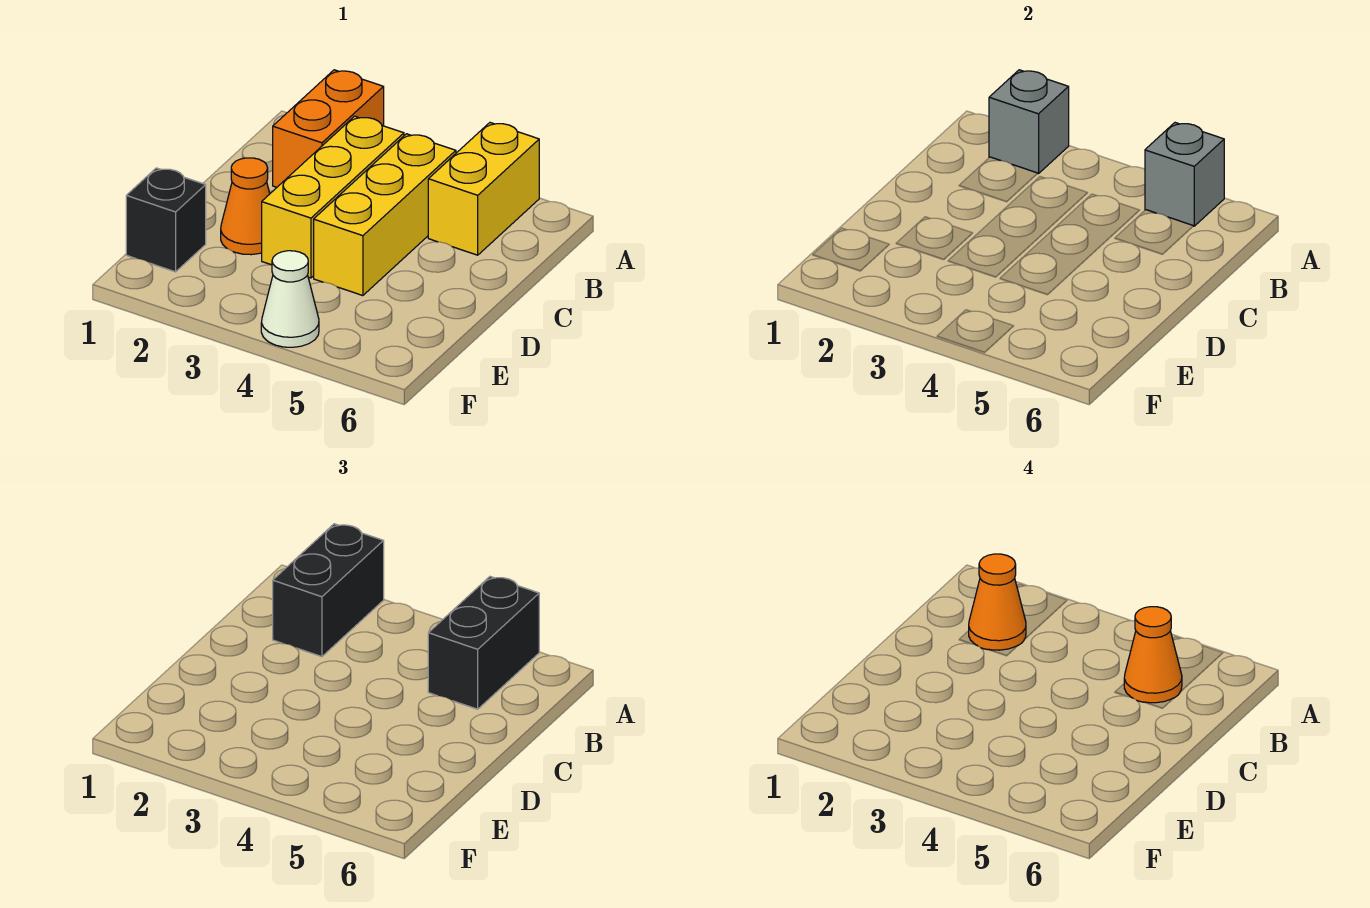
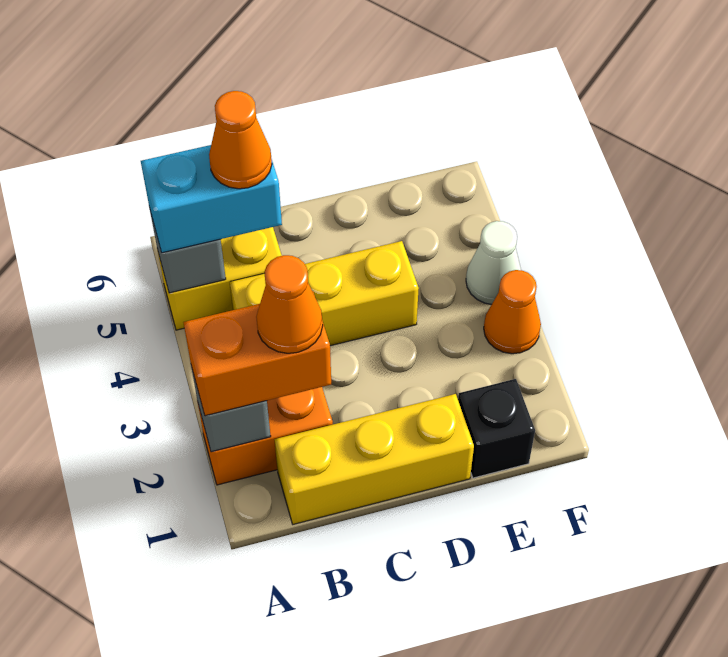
black 1x2 brick [273,524,384,657] -> orange 1x2 brick [183,291,331,416]
black 1x2 brick [428,577,539,709] -> cyan 1x2 brick [141,145,282,253]
yellow 1x3 brick [262,116,404,278] -> yellow 1x3 brick moved to [274,394,474,524]
orange 1x1 cone [221,158,270,255] -> orange 1x1 cone moved to [484,270,541,354]

